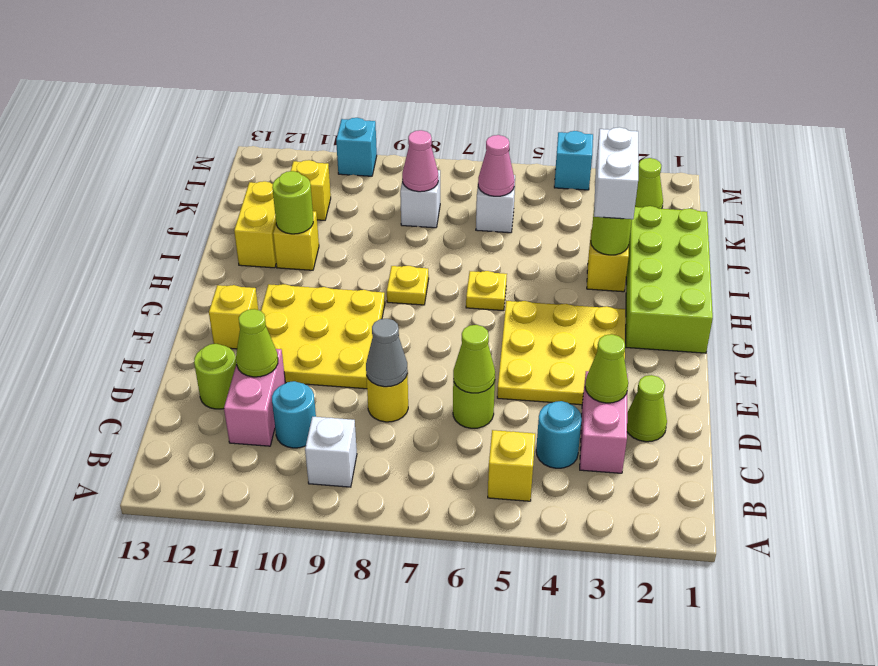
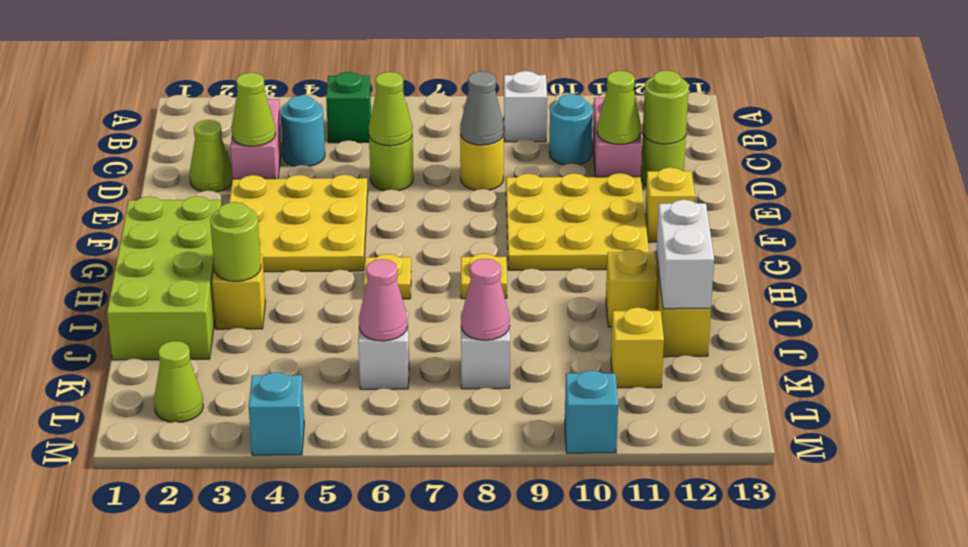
yellow 1x1 brick [488,430,535,501] -> green 1x1 brick [326,72,371,143]
white 1x2 brick [594,127,638,219] -> white 1x2 brick moved to [656,200,714,309]
lime 1x1 round brick [272,171,313,234] -> lime 1x1 round brick moved to [643,70,689,144]

